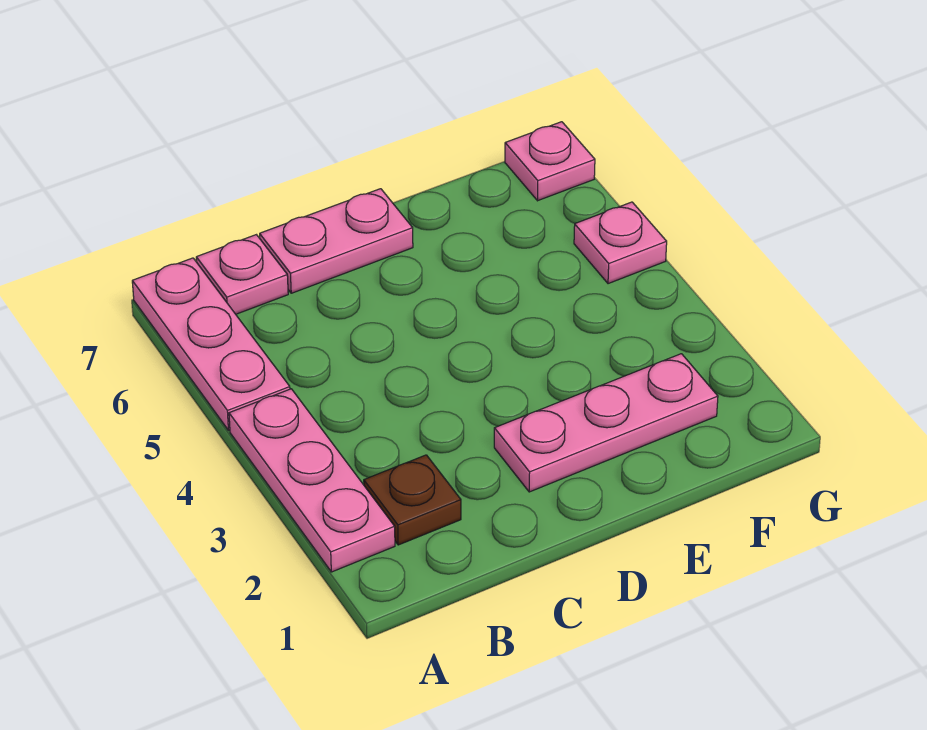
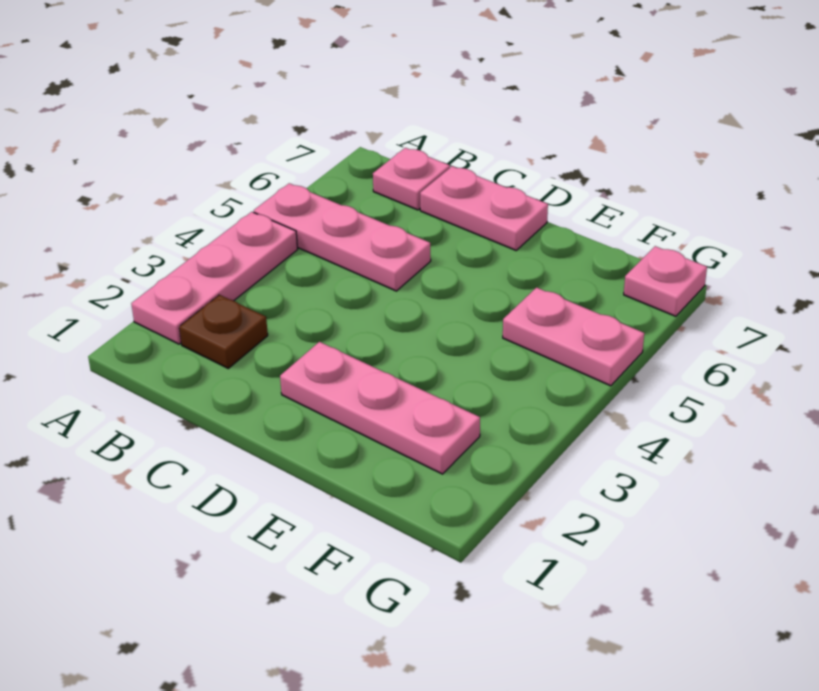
pink 1x3 plate [132,258,290,430] -> pink 1x3 plate turned to [254,183,431,291]
pink 1x1 plate [574,202,667,284] -> pink 1x2 plate [503,287,644,386]

